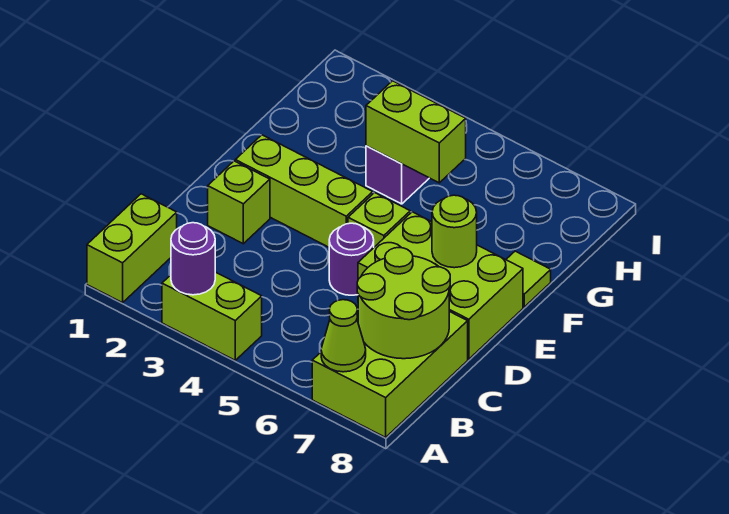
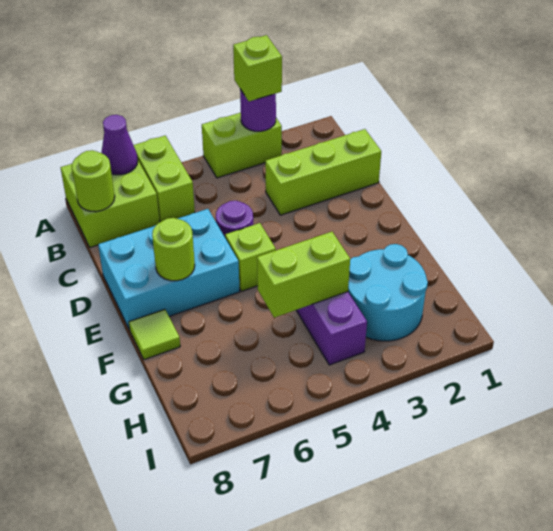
lime 1x2 brick [87,194,177,303] -> lime 1x2 brick moved to [134,136,195,222]
lime 2x3 brick [312,311,468,437] -> lime 2x2 brick [61,161,159,248]
lime 1x1 cone [321,300,366,372] -> purple 1x1 cone [101,115,138,175]
lime 2x2 round brick [357,248,450,359] -> lime 1x1 round brick [72,150,115,212]
lime 1x1 brick [208,161,270,244] -> lime 1x1 brick moved to [233,35,282,101]
lime 2x3 brick [358,212,523,359] -> cyan 2x3 brick [98,209,240,330]
lime 1x3 brick [235,135,373,247] -> lime 1x3 brick moved to [265,129,381,215]
none -> cyan 2x2 round brick [348,244,428,341]

